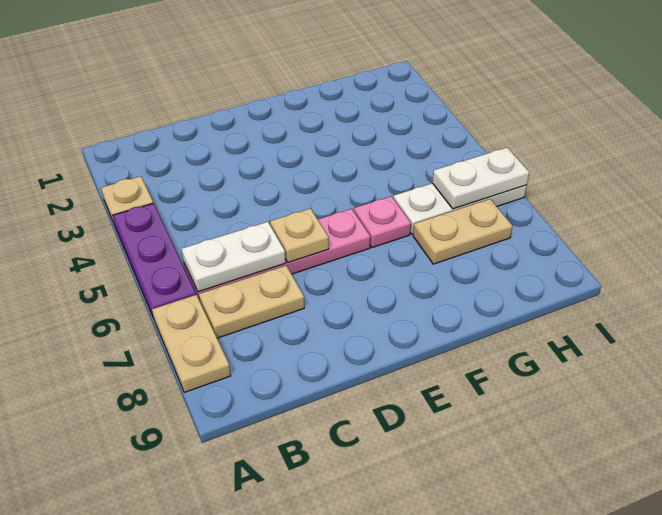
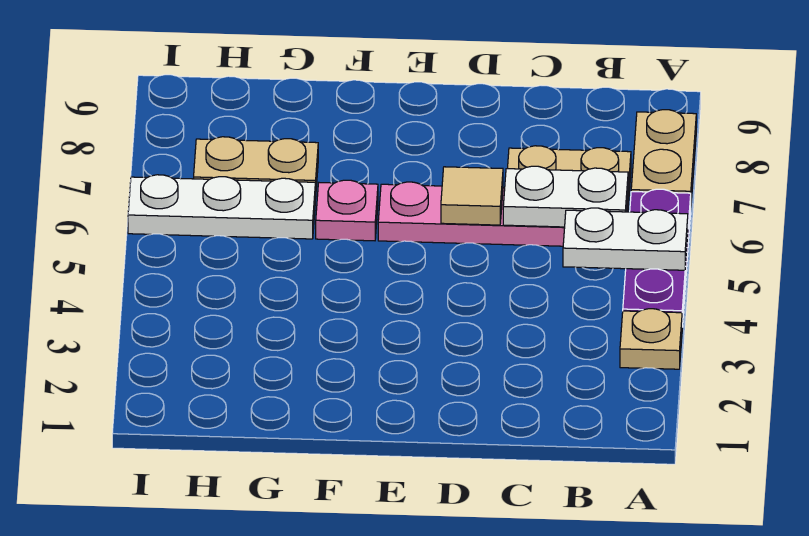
tan 1x1 plate [270,208,329,263] -> tan 1x1 tile [441,167,503,225]
white 1x2 plate [432,148,529,209] -> white 1x2 plate moved to [563,208,688,270]

